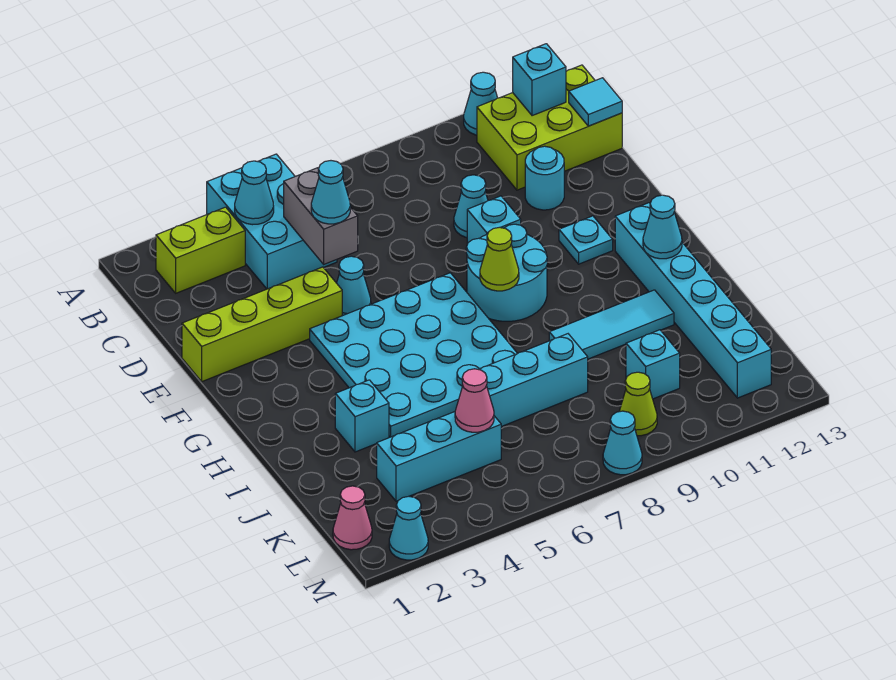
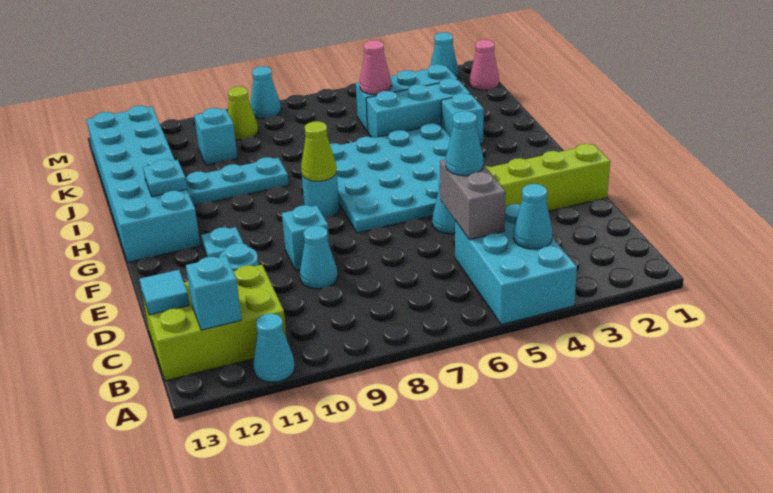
lime 1x2 brick [156,207,245,293] -> none
cyan 2x2 round brick [466,224,547,321] -> cyan 1x1 round brick [302,172,339,218]
cyan 1x6 brick [615,203,771,398] -> cyan 2x6 brick [87,106,201,262]
cyan 1x1 cone [643,195,682,259] -> cyan 1x1 plate [143,159,187,197]
cyan 1x3 tile [549,290,674,359] -> cyan 1x3 plate [185,157,289,206]
cyan 1x3 brick [479,334,588,427] -> cyan 1x3 brick moved to [366,78,470,138]

